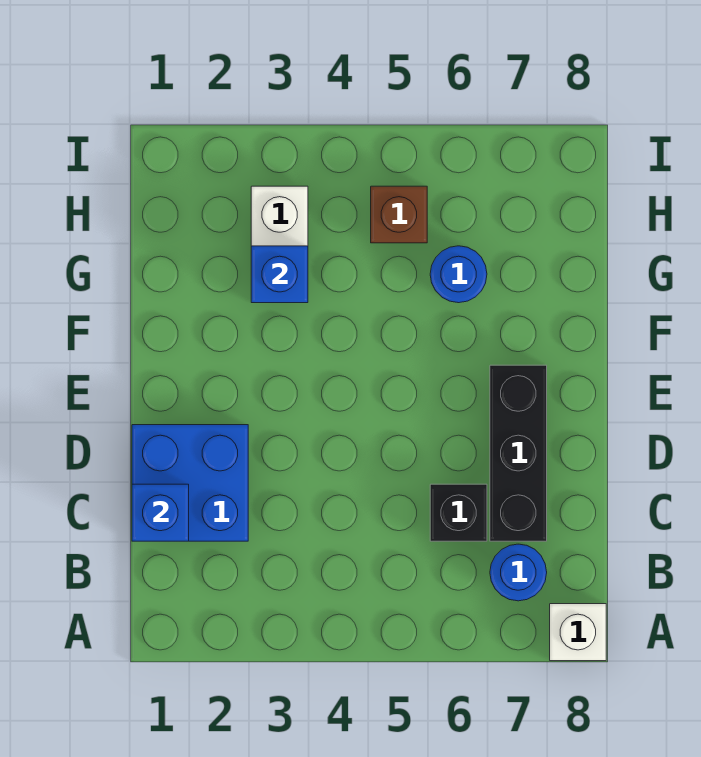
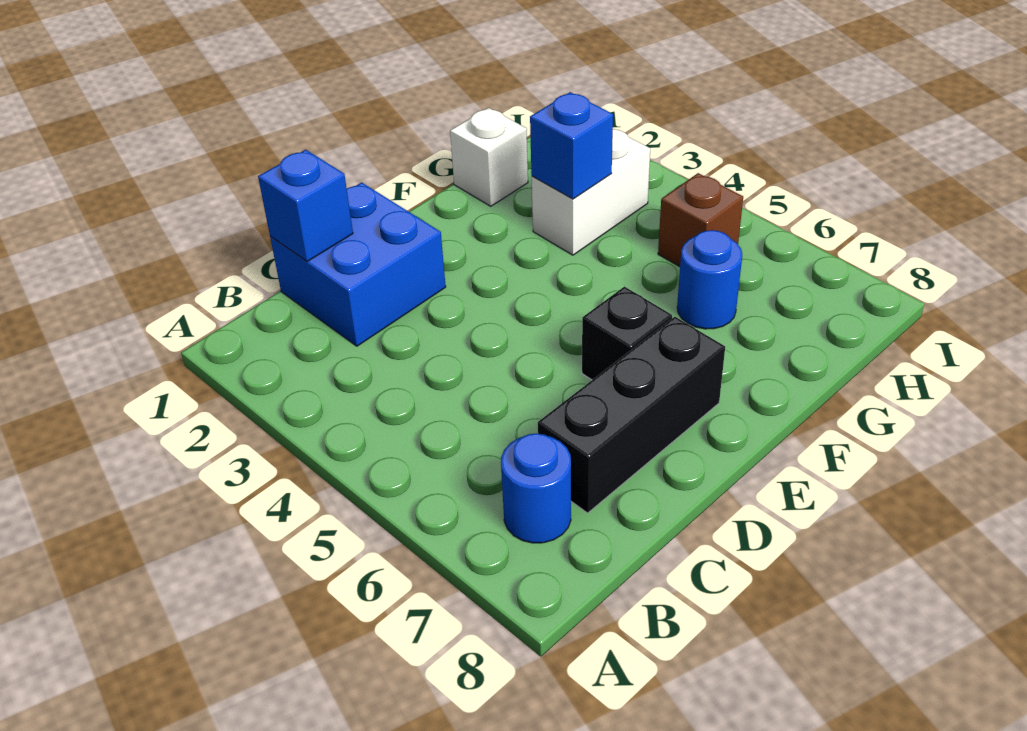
white 1x1 brick [550,604,606,661] -> white 1x1 brick moved to [450,108,528,206]
black 1x1 brick [430,484,487,541] -> black 1x1 brick moved to [582,287,672,380]

